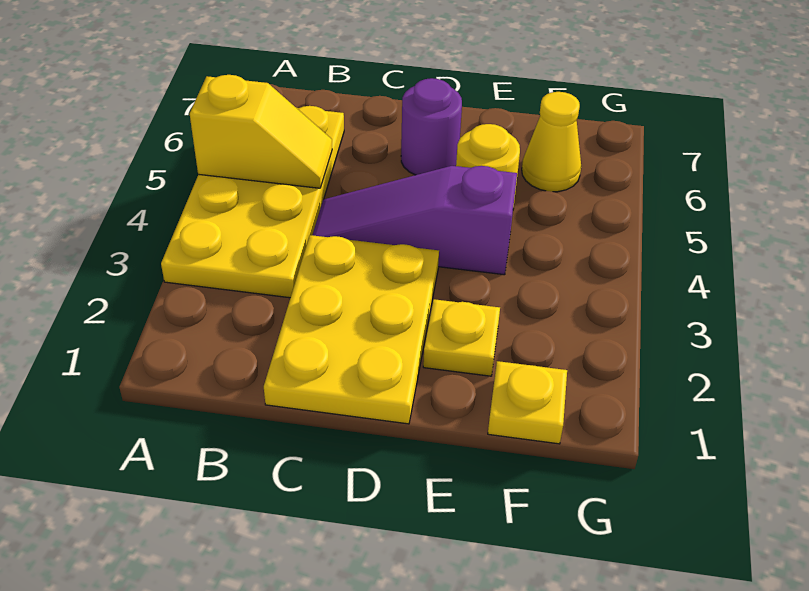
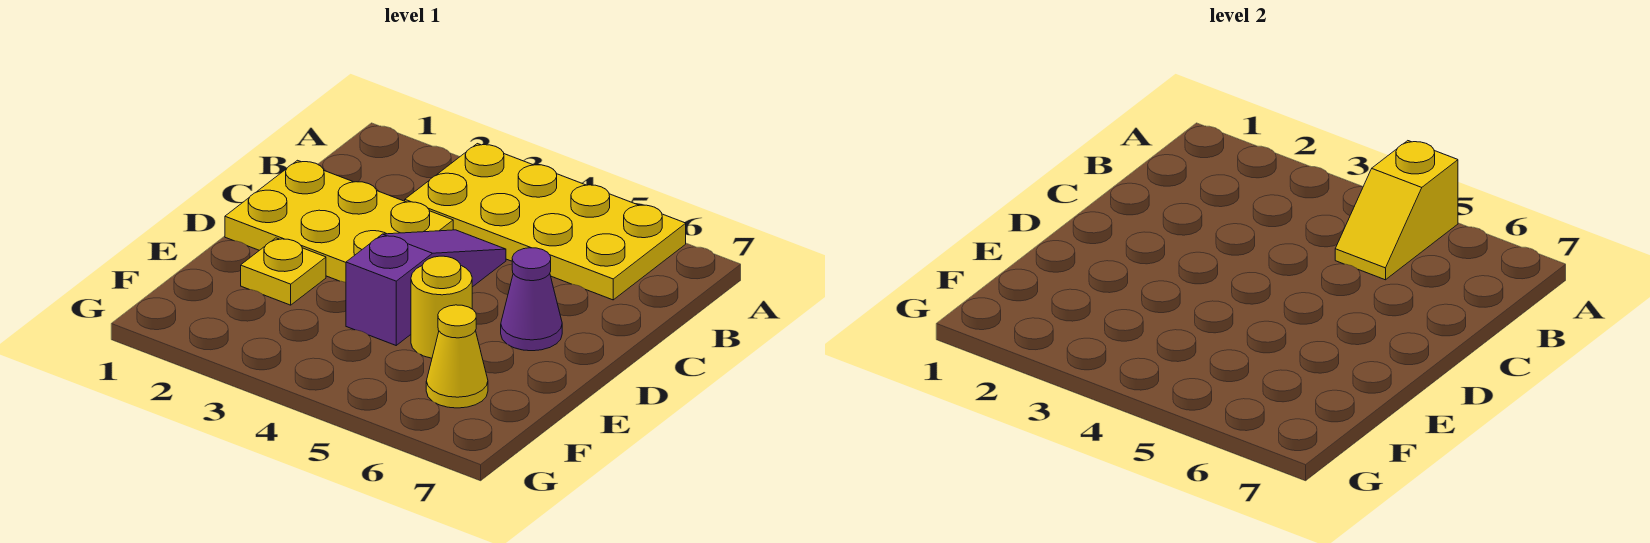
purple 1x1 round brick [401,78,462,175] -> purple 1x1 cone [501,248,562,351]
yellow 1x1 plate [488,361,567,444] -> none

